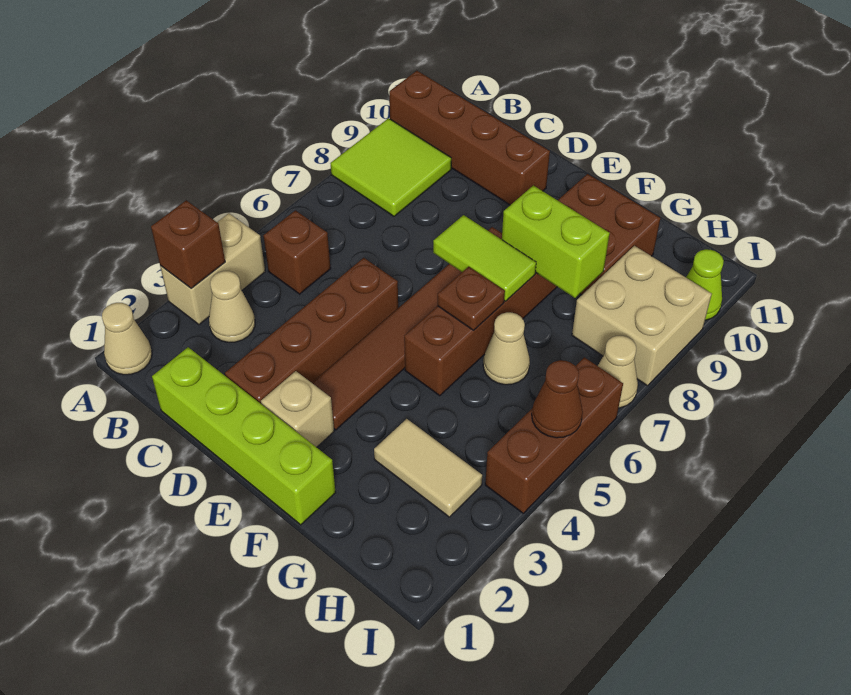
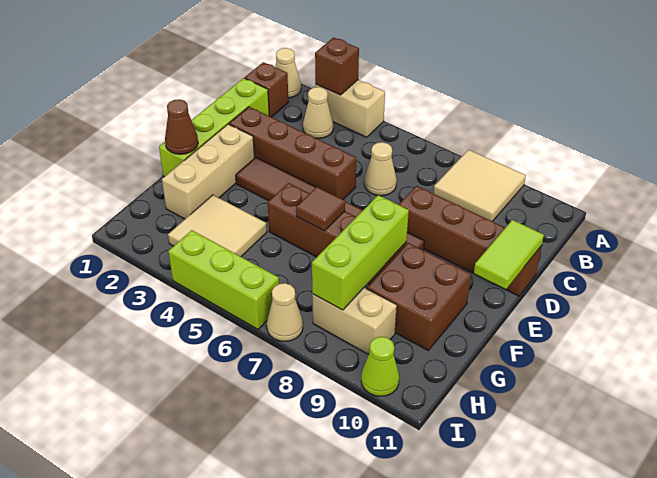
lime 2x2 tile [330,118,451,216] -> tan 2x2 tile [434,150,526,221]
brown 1x4 brick [389,71,550,205] -> brown 1x4 brick turned to [399,186,542,296]
brown 1x1 brick [263,210,331,294] -> brown 1x1 brick moved to [245,62,288,117]
tan 1x1 brick [261,371,334,447] -> tan 1x3 brick [162,124,254,219]
lime 1x2 tile [433,215,536,301] -> lime 1x2 tile moved to [474,220,544,289]
brown 1x1 plate [438,267,505,330] -> brown 1x1 tile [296,187,345,231]
lime 1x2 brick [502,185,610,298] -> lime 1x3 brick [312,195,409,310]
tan 1x2 tile [374,419,482,517] -> tan 2x2 tile [168,195,267,257]
tan 1x1 cone [483,312,530,385] -> tan 1x1 cone moved to [364,142,397,196]
tan 2x2 brick [572,246,712,386] -> tan 1x2 brick [312,288,397,355]
brown 1x3 brick [485,357,623,513] -> lime 1x3 brick [168,230,279,329]
brown 1x1 cone [532,360,583,438] -> brown 1x1 cone moved to [165,99,198,154]

